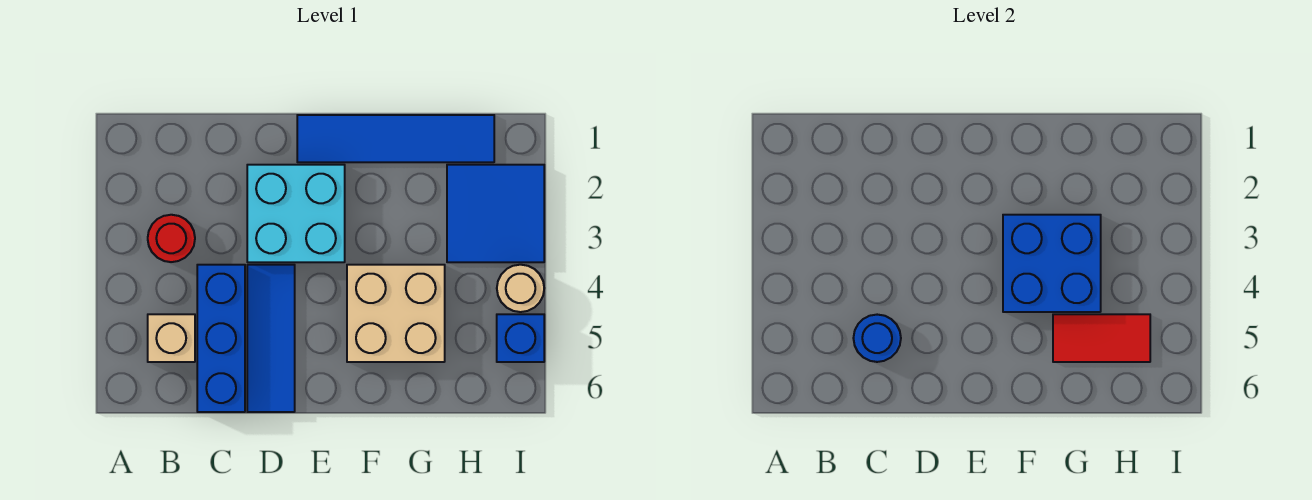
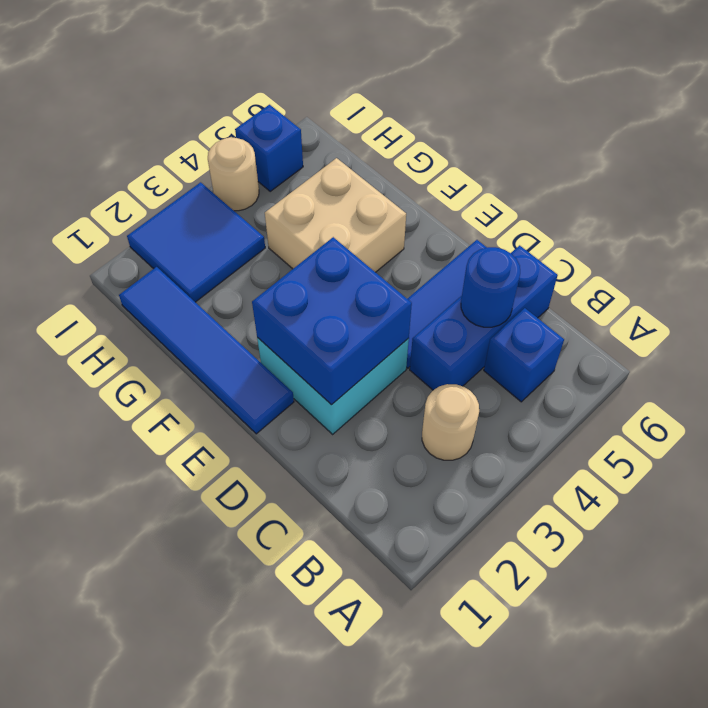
red 1x1 round brick [148,215,195,262] -> tan 1x1 round brick [422,384,479,460]
tan 1x1 brick [148,314,195,362] -> blue 1x1 brick [484,308,564,402]
blue 2x2 brick [1003,215,1101,312] -> blue 2x2 brick moved to [252,237,412,405]
red 1x2 tile [1053,314,1150,362] -> none

